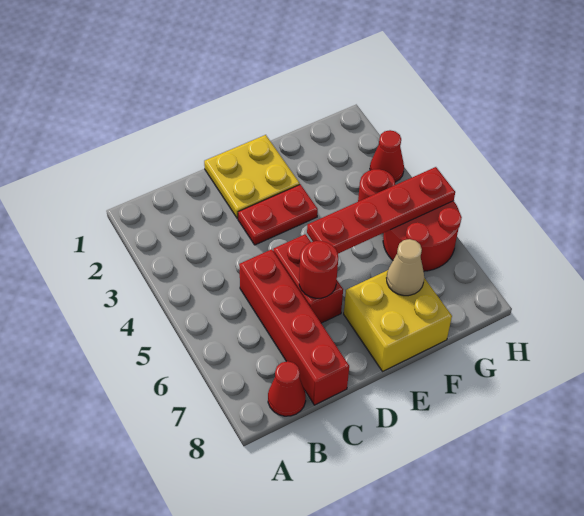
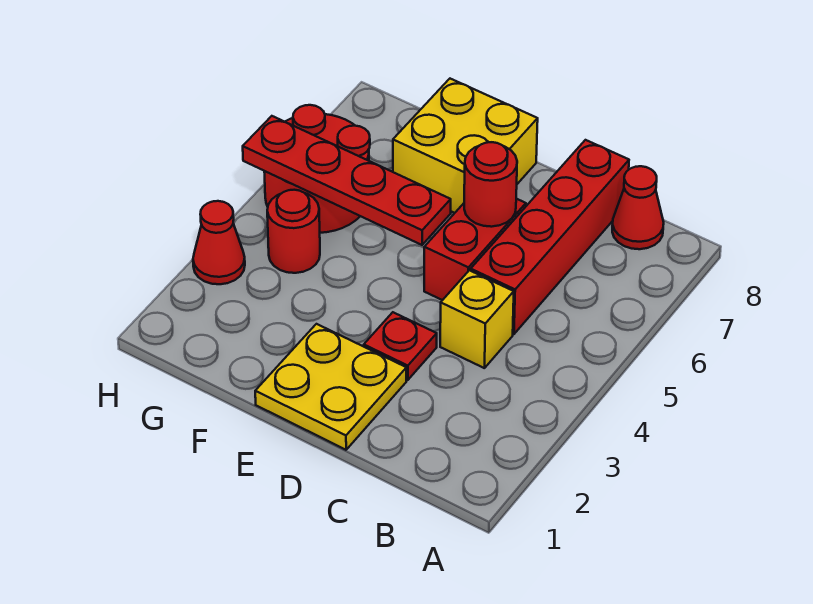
none -> yellow 1x1 brick [440,270,514,368]
red 1x2 plate [238,184,318,245] -> red 1x1 plate [364,312,437,380]
tan 1x1 cone [387,239,424,296] -> none

